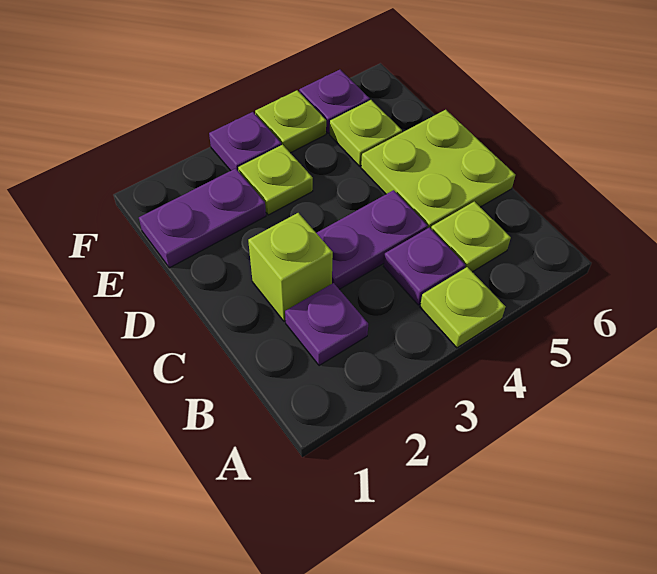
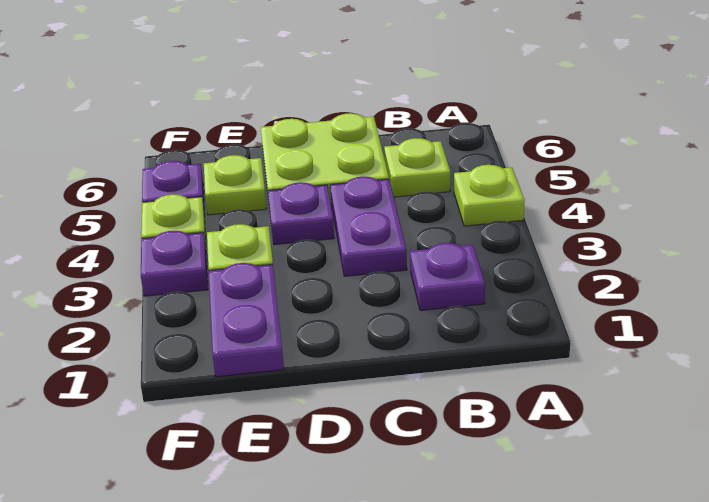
purple 1x1 plate [383,227,465,305] -> purple 1x1 plate moved to [268,182,334,245]
lime 1x1 brick [248,213,333,321] -> none

